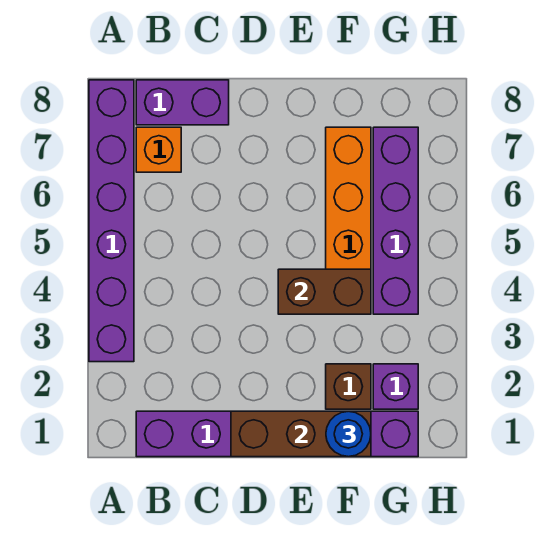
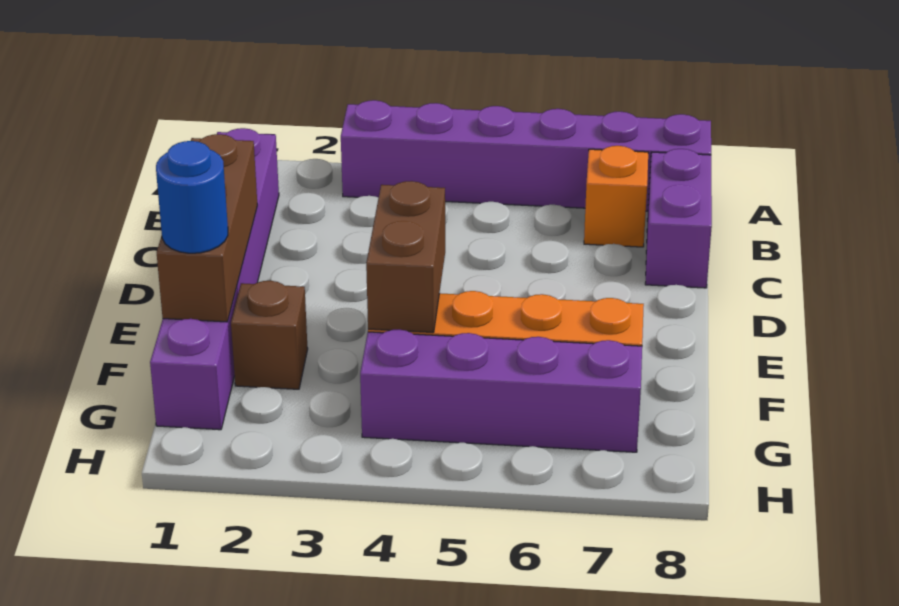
purple 1x1 brick [373,364,418,409] -> none

